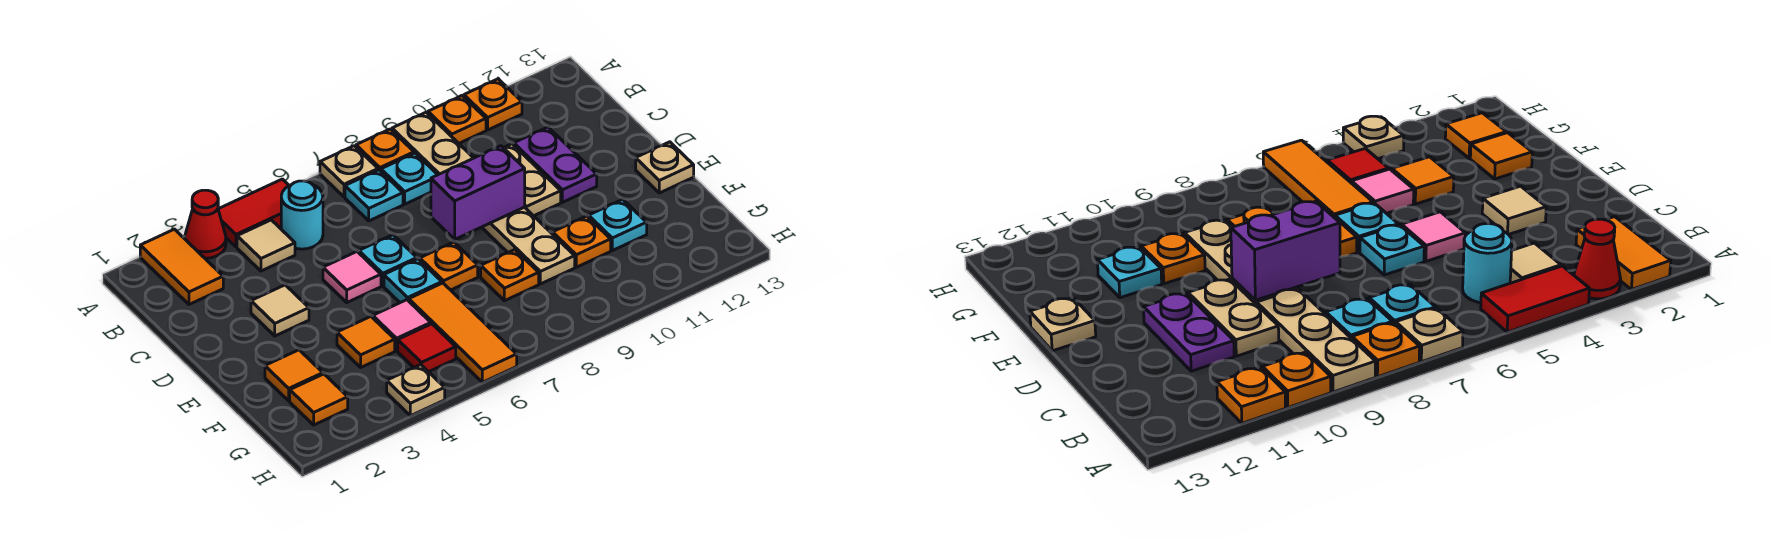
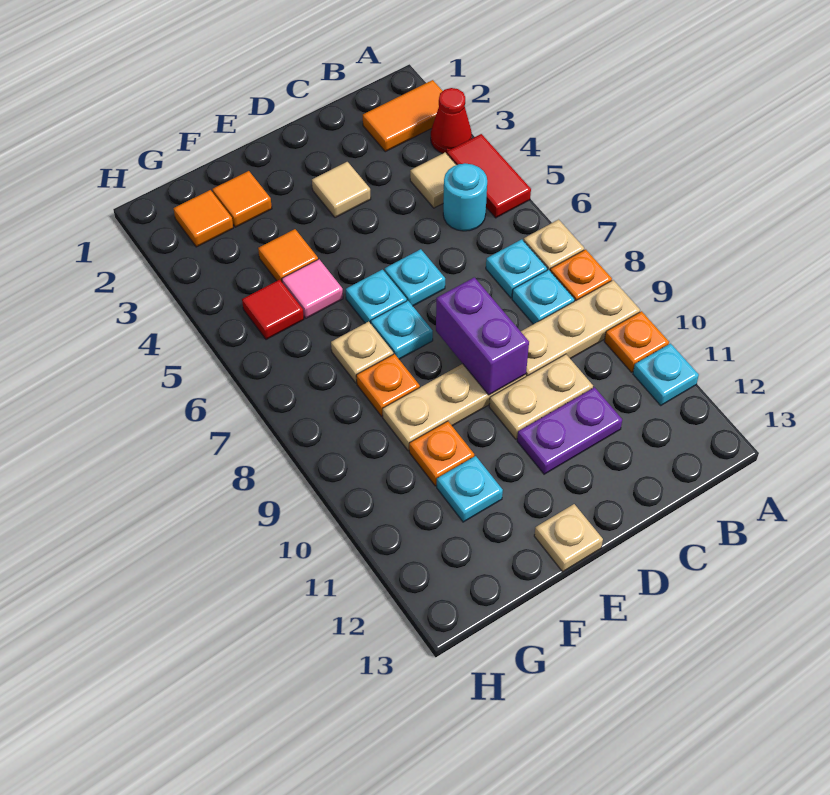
orange 1x1 plate [464,79,522,130] -> cyan 1x1 plate [633,344,699,405]
pink 1x1 tile [323,252,381,302] -> none
orange 1x1 plate [420,242,478,290] -> cyan 1x1 plate [371,301,433,359]
orange 1x3 tile [409,283,517,382] -> none
tan 1x1 plate [387,365,445,416] -> tan 1x1 plate moved to [331,322,393,383]

